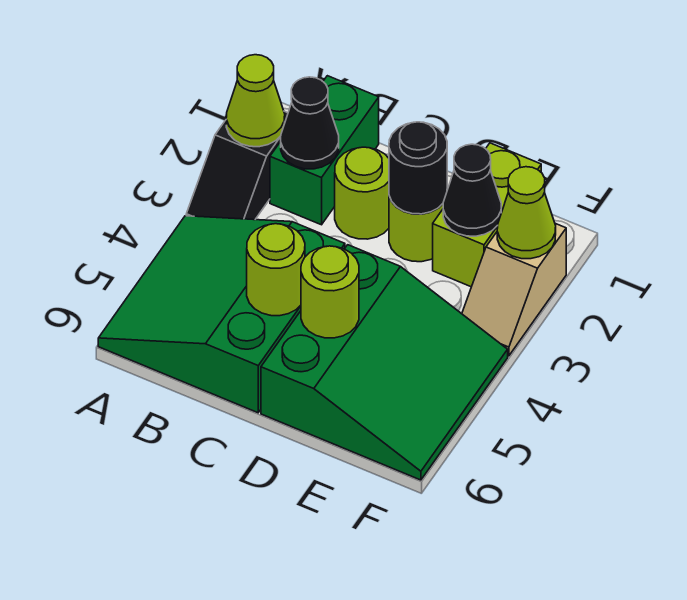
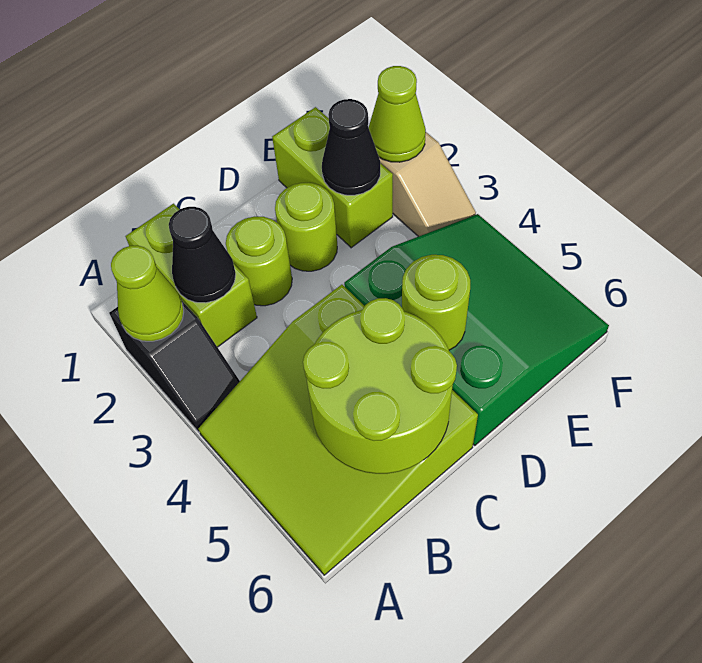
green 3x3 slope [98,216,345,413] -> lime 3x3 slope [198,285,478,575]
green 1x2 brick [270,76,379,225] -> lime 1x2 brick [126,204,257,347]
lime 1x1 round brick [247,224,305,316] -> lime 2x2 round brick [303,298,457,474]
black 1x1 round brick [389,122,447,214] -> none

